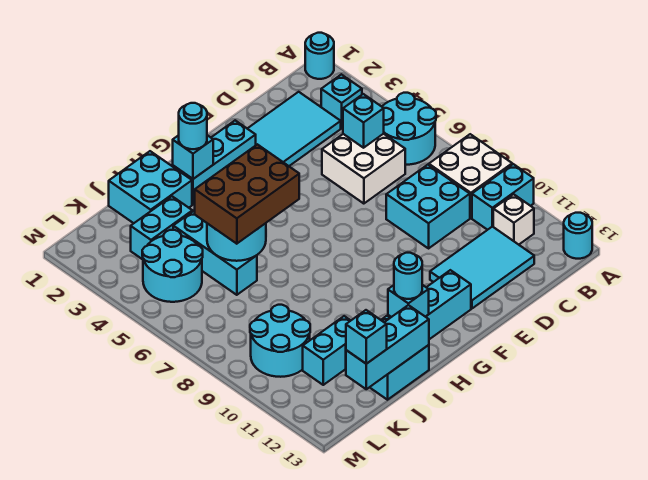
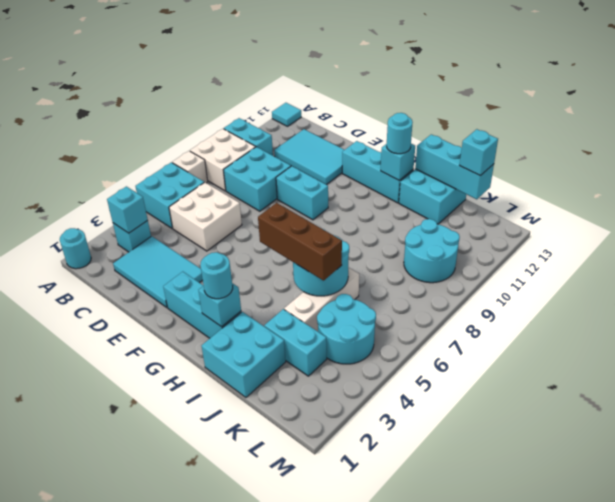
cyan 2x2 round brick [382,93,436,165] -> cyan 2x2 brick [135,162,204,228]
cyan 1x1 round brick [564,213,592,259] -> cyan 1x1 tile [272,103,301,126]
white 1x1 brick [493,194,534,245] -> white 1x1 brick moved to [172,151,208,183]
cyan 1x1 brick [343,94,384,148] -> cyan 1x1 brick moved to [107,186,148,233]
brown 2x3 brick [195,144,299,244] -> brown 1x3 brick [258,203,342,281]
cyan 1x3 brick [173,211,257,295] -> white 1x3 brick [284,267,359,331]
cyan 1x2 brick [303,316,351,385] -> cyan 1x2 brick moved to [276,166,328,220]

